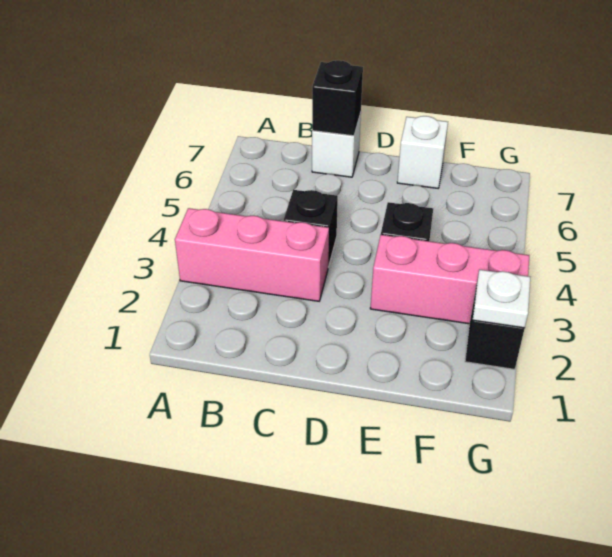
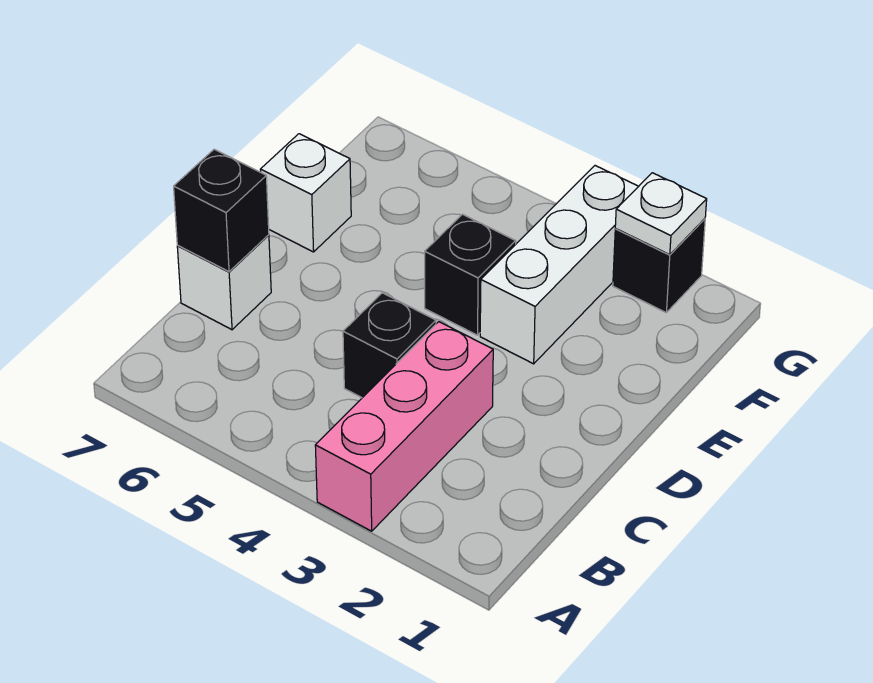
pink 1x3 brick [370,235,529,324] -> white 1x3 brick [480,166,639,364]

